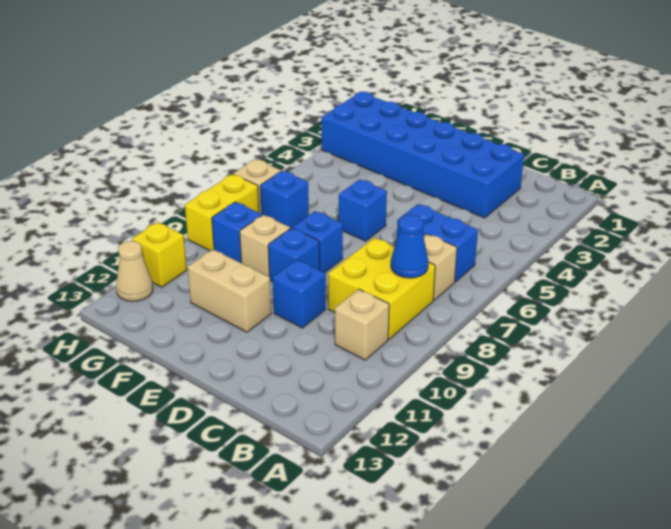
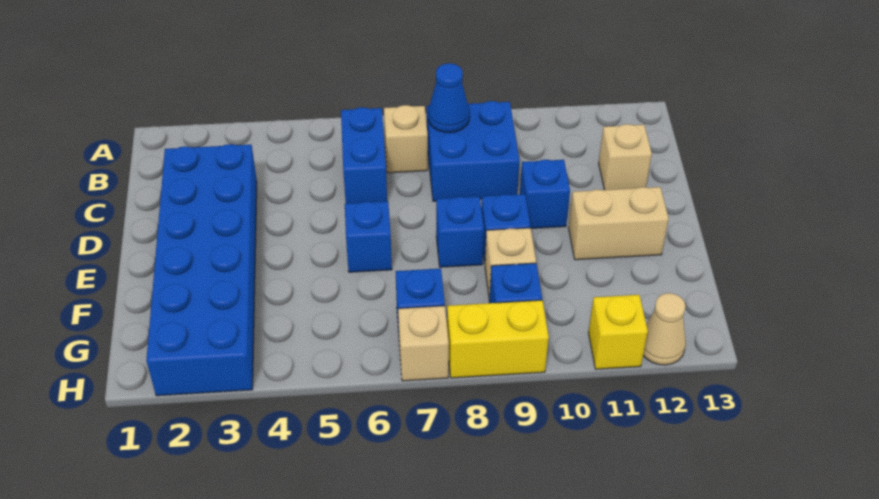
yellow 2x2 brick [328,238,435,339] -> blue 2x2 brick [427,101,520,201]
tan 1x1 brick [335,289,389,360] -> tan 1x1 brick moved to [599,124,652,190]
tan 1x2 brick [188,249,271,332] -> tan 1x2 brick turned to [569,187,669,260]

